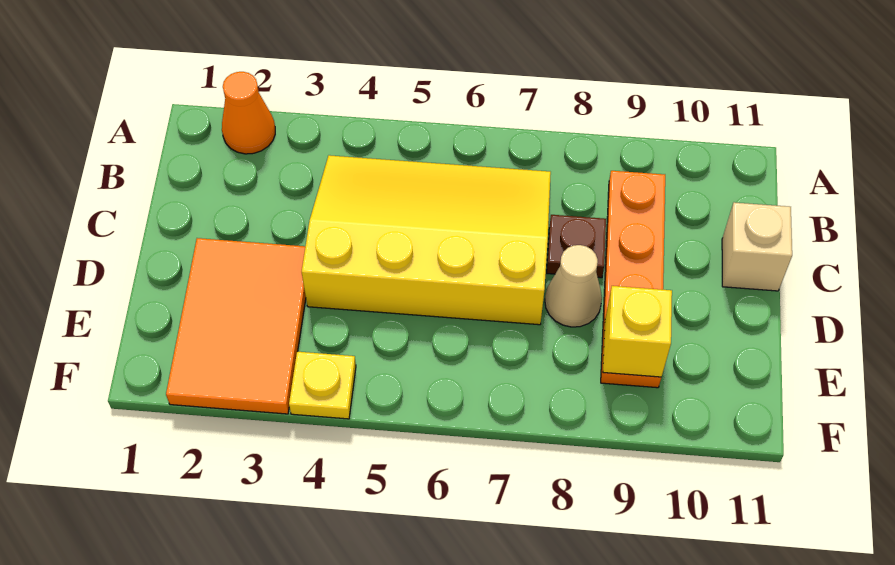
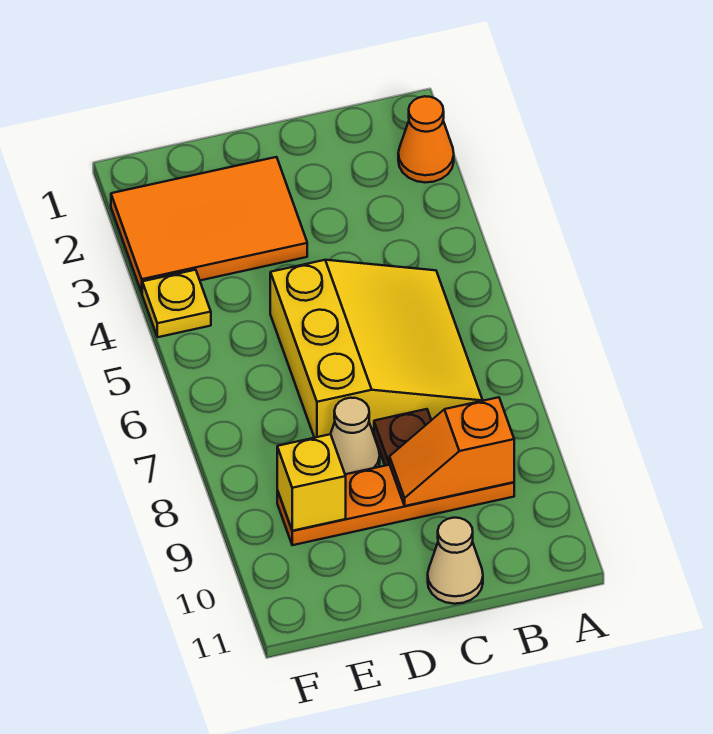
yellow 3x4 slope [301,155,551,325] -> yellow 3x3 slope [270,260,483,438]
none -> orange 1x2 slope [390,397,514,506]
tan 1x1 brick [722,202,792,291] -> tan 1x1 cone [428,518,483,604]

